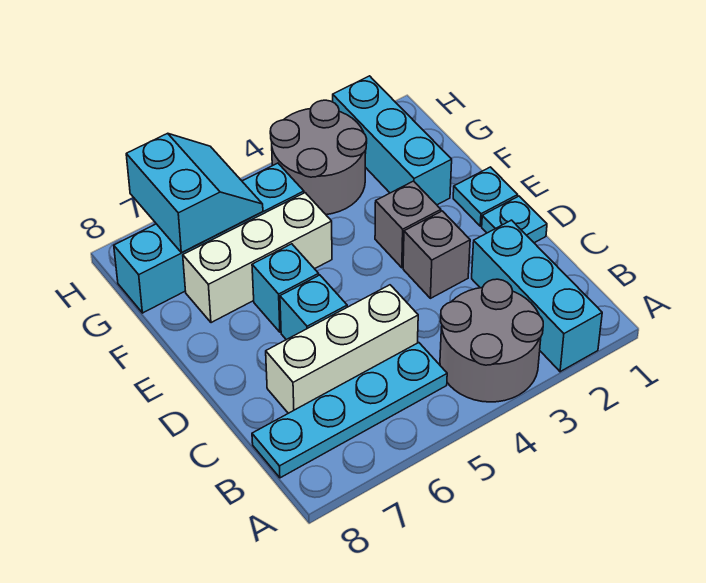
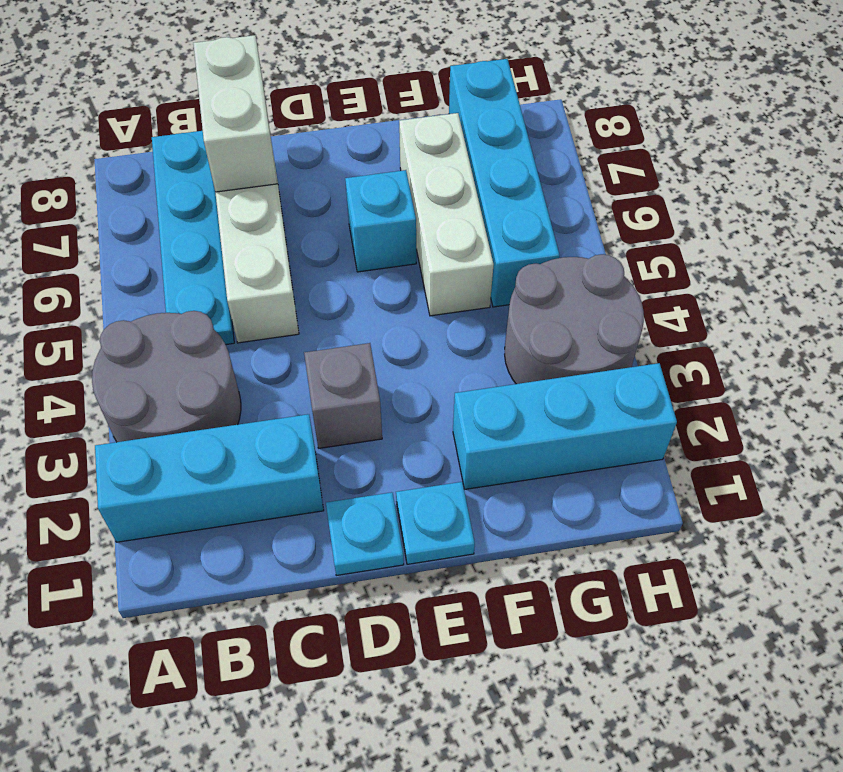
none -> white 1x2 brick [193,35,277,192]
cyan 1x1 brick [280,275,347,340] -> none
grey 1x1 brick [375,181,441,268] -> none
cyan 2x2 slope [126,133,263,253] -> none

